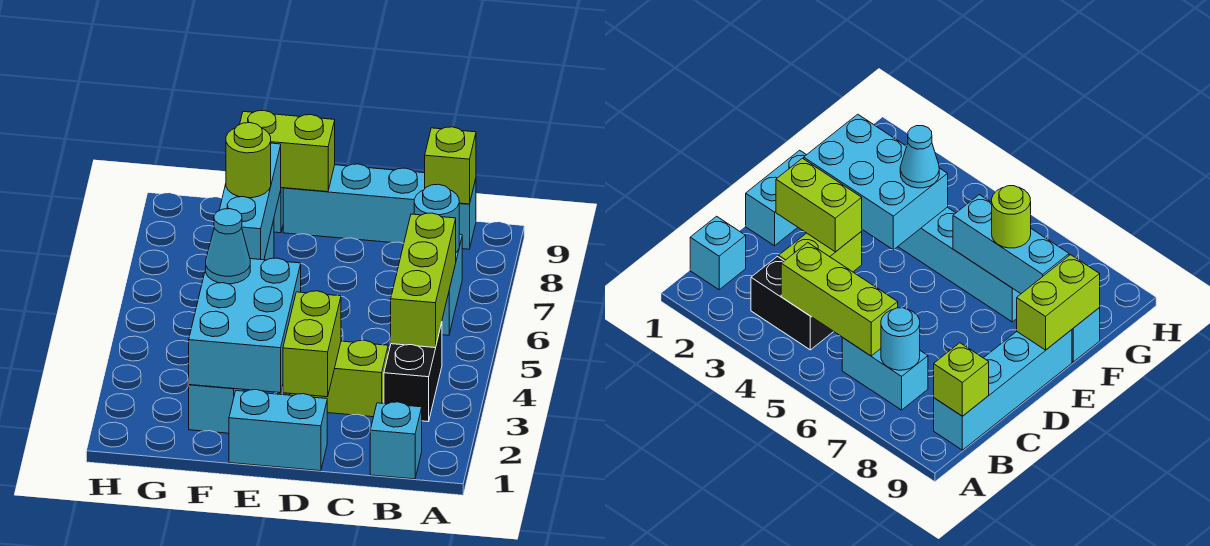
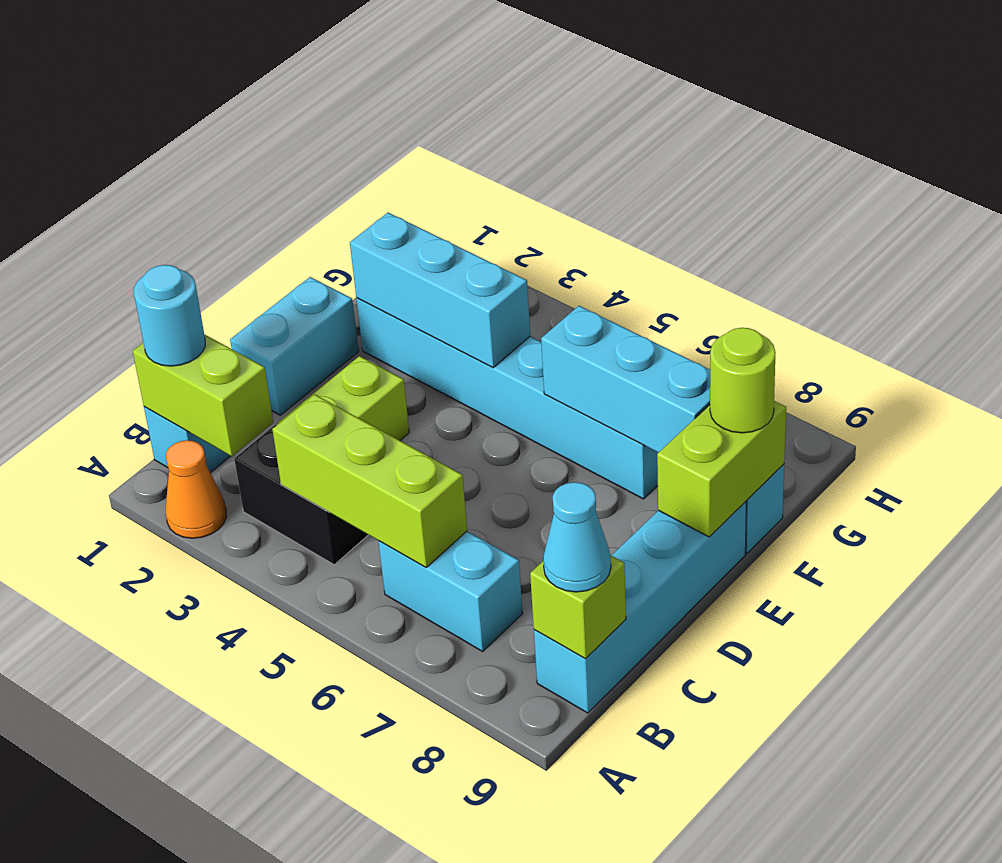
none -> orange 1x1 cone [166,440,226,538]
cyan 1x1 round brick [414,184,460,253] -> cyan 1x1 round brick moved to [134,265,205,366]
lime 1x2 brick [283,291,341,397] -> lime 1x2 brick moved to [133,334,273,456]
cyan 2x3 brick [189,258,301,393] -> cyan 1x3 brick [350,213,530,368]
cyan 1x1 cone [206,209,250,284] -> cyan 1x1 cone moved to [543,482,611,592]
lime 1x1 round brick [226,123,271,198] -> lime 1x1 round brick moved to [710,328,776,433]

